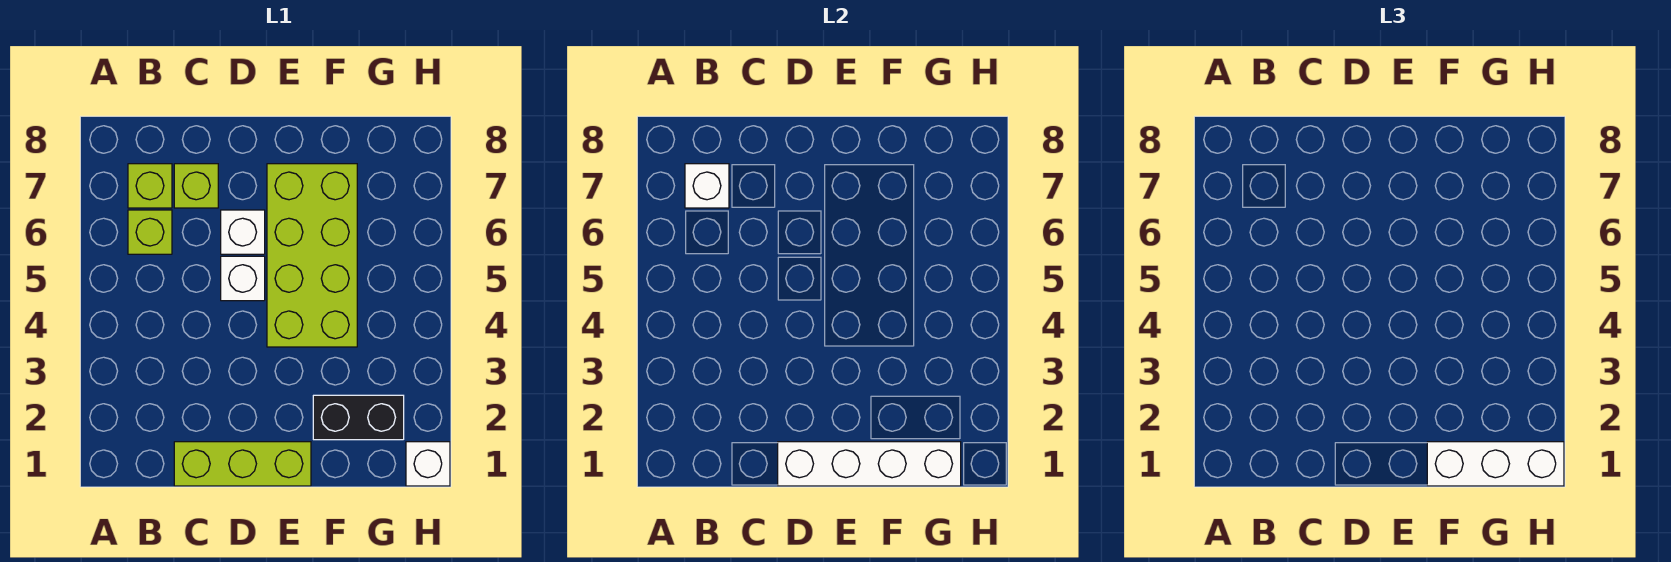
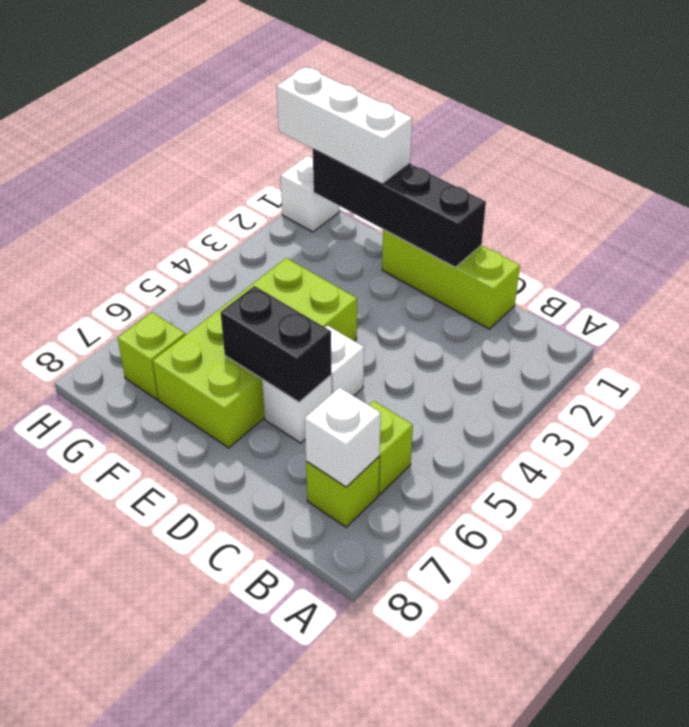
lime 1x1 brick [174,164,218,208] -> lime 1x1 brick moved to [118,312,185,399]
white 1x4 brick [778,442,961,486] -> black 1x4 brick [313,149,486,267]
black 1x2 brick [313,395,404,440] -> black 1x2 brick moved to [221,286,331,402]

